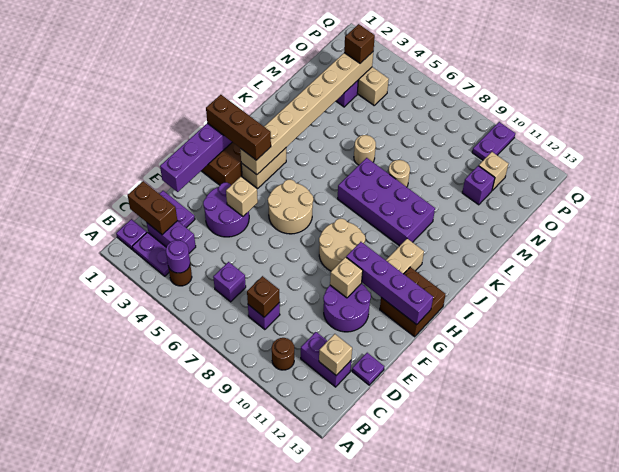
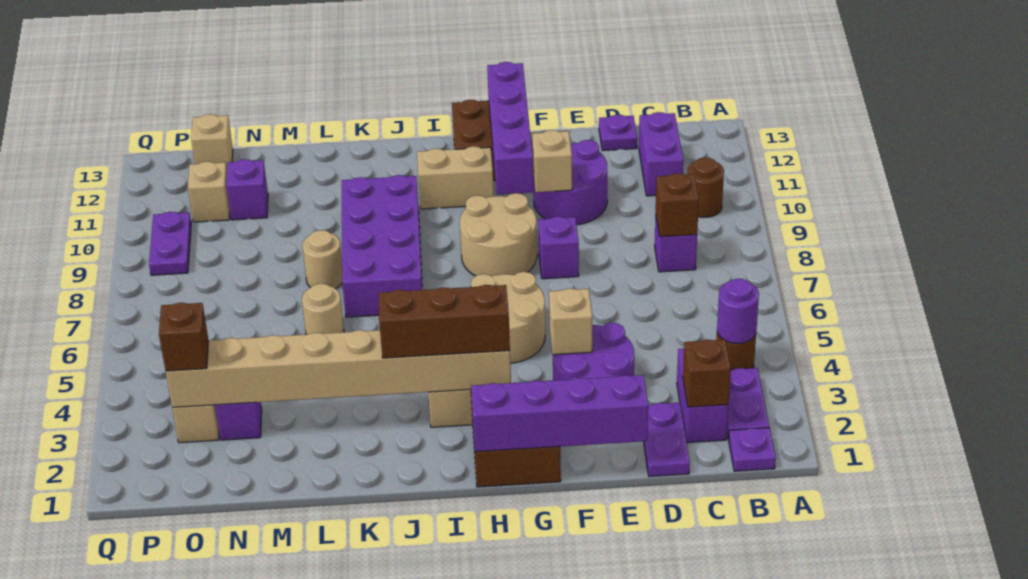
brown 1x2 brick [128,181,177,235] -> brown 1x1 brick [683,340,731,407]
purple 1x1 brick [213,262,246,302] -> purple 1x1 brick moved to [538,216,579,279]
tan 1x1 brick [319,334,352,375] -> tan 1x1 brick moved to [191,114,233,168]
brown 1x3 brick [206,95,271,160] -> brown 1x3 brick turned to [378,285,510,358]
purple 1x2 plate [472,122,515,160] -> purple 1x2 plate turned to [149,212,191,275]

